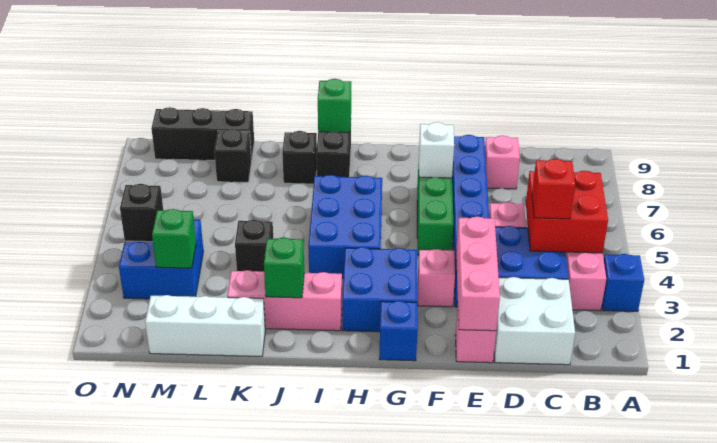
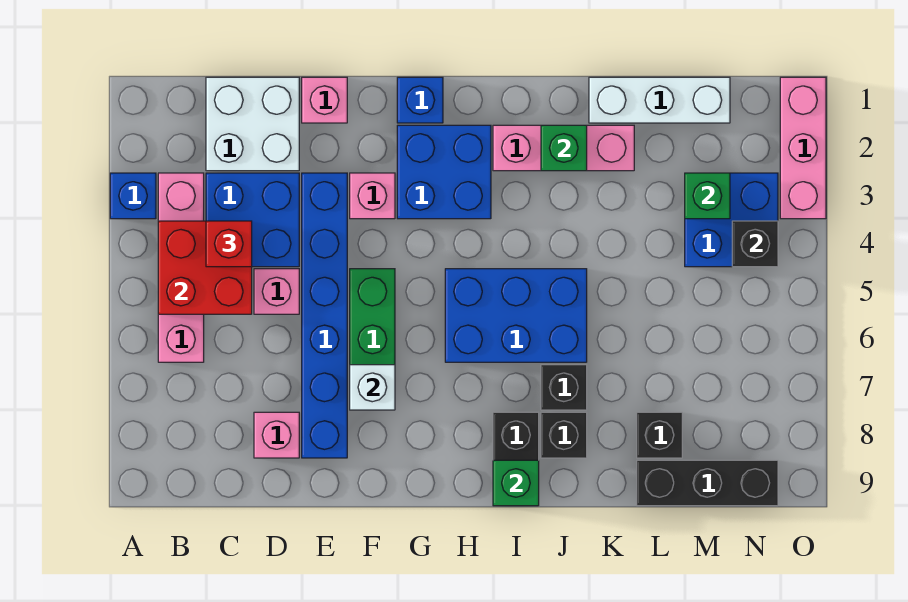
pink 1x3 brick [456,216,500,331] -> pink 1x3 brick moved to [780,77,826,219]
blue 2x3 brick [308,175,382,278] -> blue 2x3 brick turned to [445,269,587,362]
black 1x1 brick [235,220,273,272] -> black 1x1 brick moved to [541,365,587,410]

